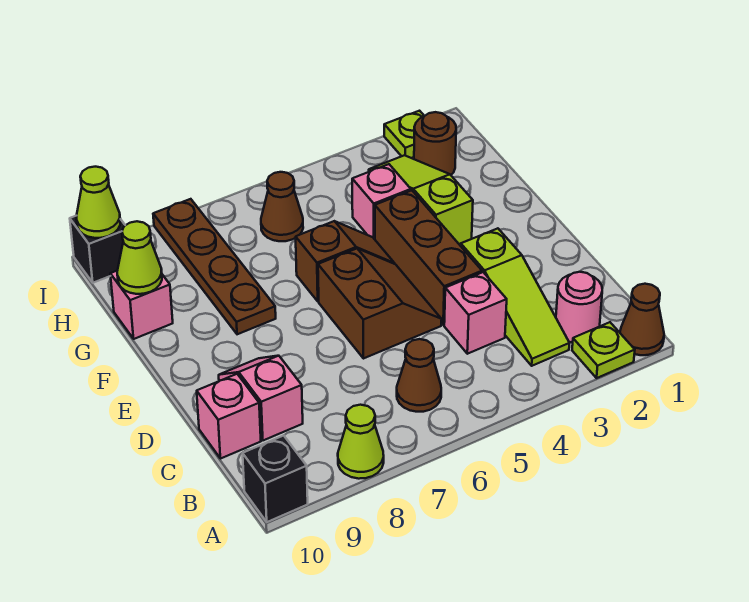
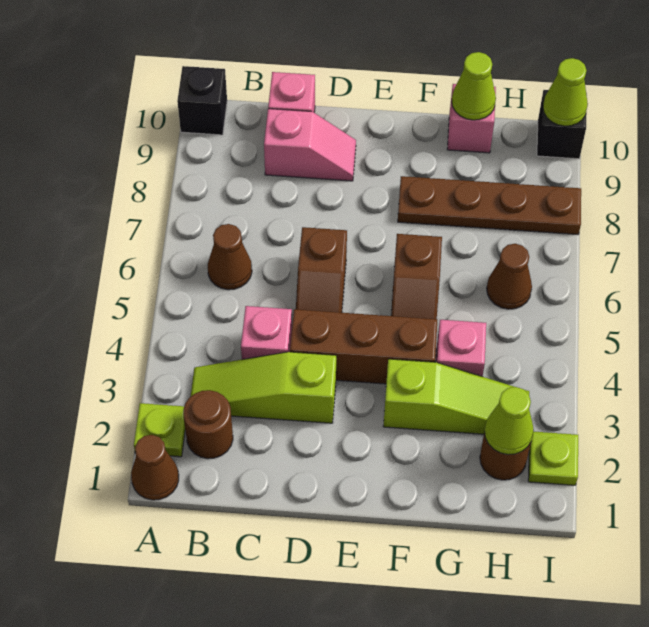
lime 1x1 cone [338,405,384,479] -> lime 1x1 cone moved to [484,387,534,455]
pink 1x1 round brick [556,272,602,343] -> brown 1x1 round brick [183,390,233,459]
brown 2x2 slope [318,249,442,359] -> brown 1x2 slope [296,227,347,313]

